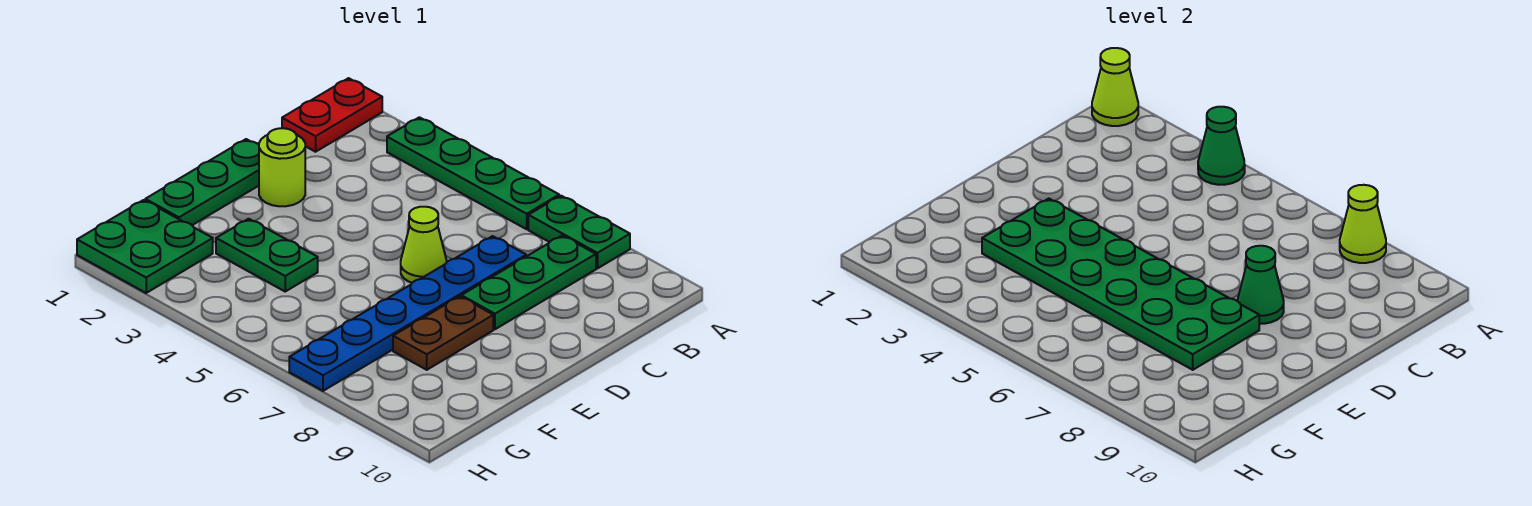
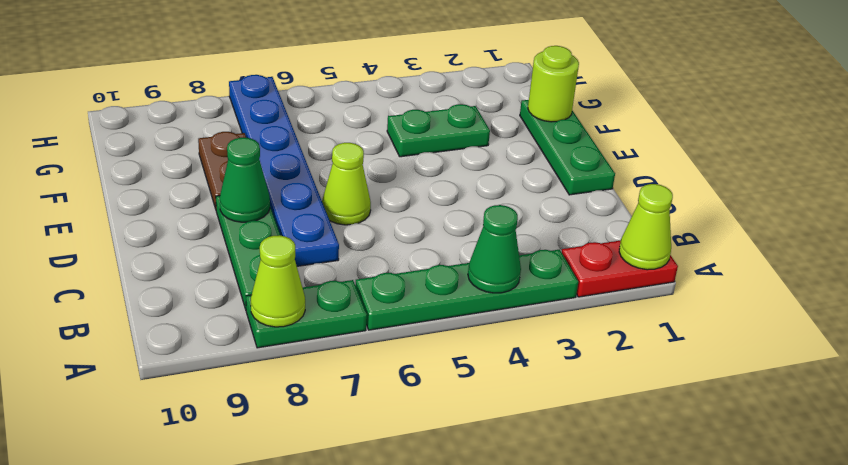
red 1x2 plate [282,78,382,152] -> red 1x2 plate turned to [562,240,678,297]
lime 1x1 round brick [259,128,305,206] -> lime 1x1 round brick moved to [528,46,579,122]
green 2x6 plate [982,199,1259,370] -> none
green 2x2 plate [77,200,213,293] -> none

